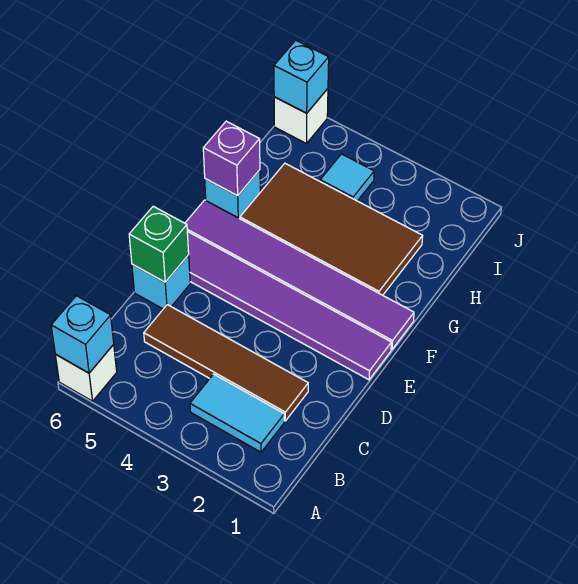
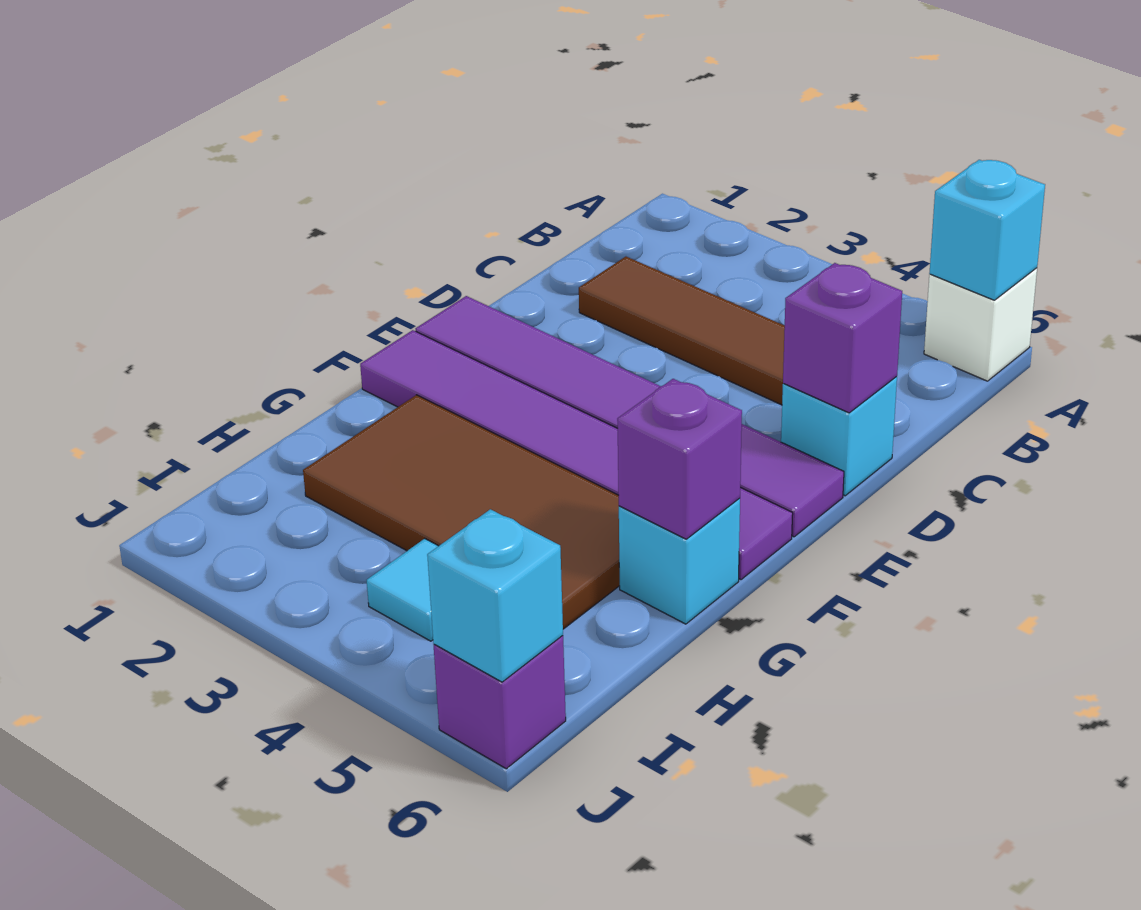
cyan 1x2 tile [190,374,284,452] -> none
green 1x1 brick [129,206,189,282] -> purple 1x1 brick [783,263,902,413]
white 1x1 brick [274,89,328,143] -> purple 1x1 brick [434,636,566,769]

